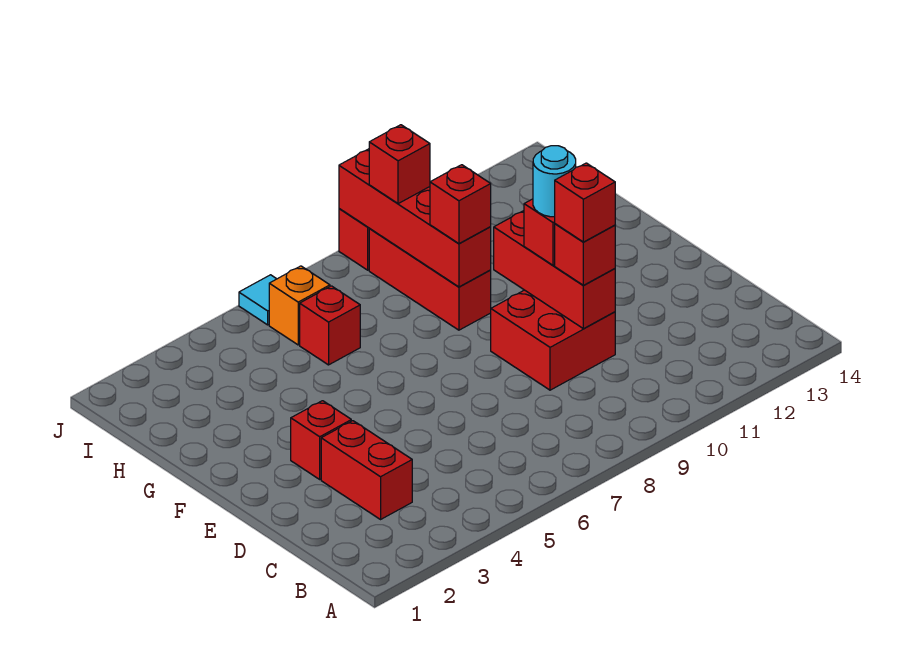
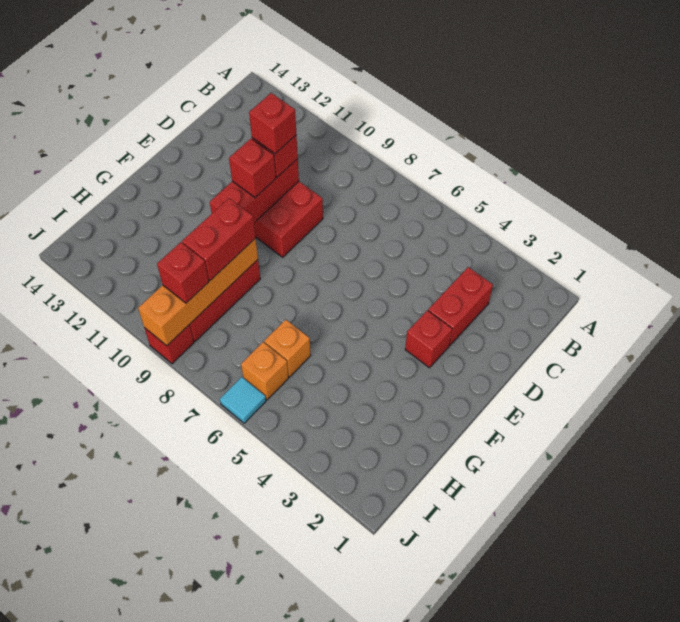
cyan 1x1 round brick [533,146,576,217] -> none
red 1x4 brick [339,149,491,287] -> orange 1x4 brick [138,238,258,346]
red 1x1 brick [430,165,491,243] -> red 1x2 brick [182,198,256,280]
red 1x1 brick [300,286,360,365] -> orange 1x1 brick [264,320,311,377]

